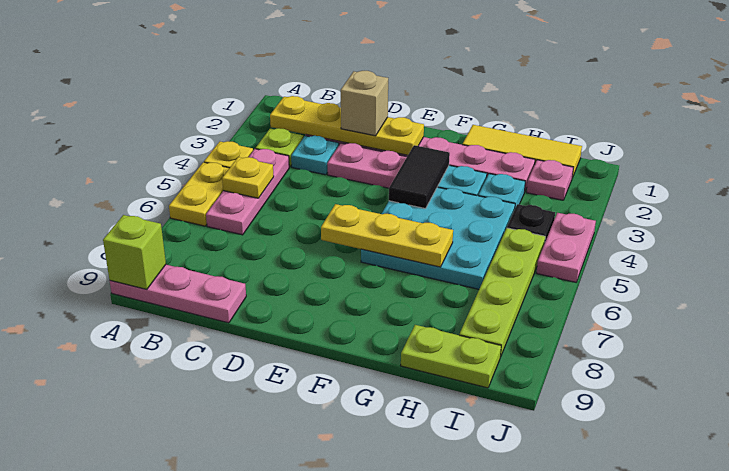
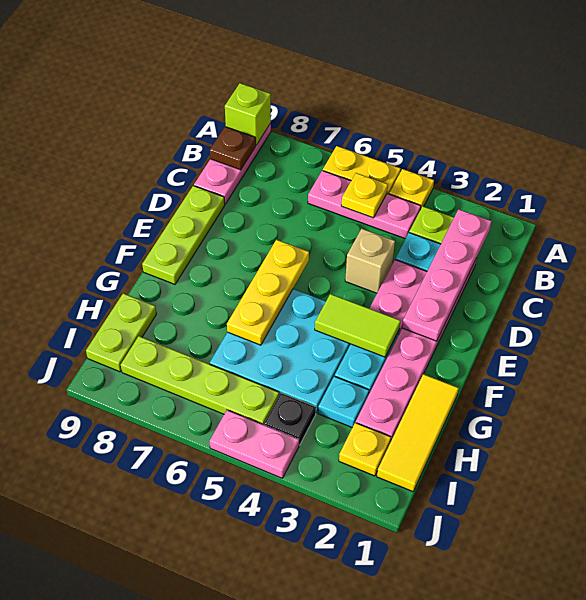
yellow 1x4 plate [270,96,424,155] -> pink 1x4 plate [402,209,492,341]
none -> brown 1x1 plate [210,127,256,170]
tan 1x1 brick [341,71,388,136] -> tan 1x1 brick moved to [345,229,395,293]
none -> lime 1x3 plate [142,186,225,284]
black 1x2 tile [389,145,450,209] -> lime 1x2 tile [315,294,400,357]
pink 1x1 plate [527,160,573,200] -> yellow 1x1 plate [339,423,391,476]

